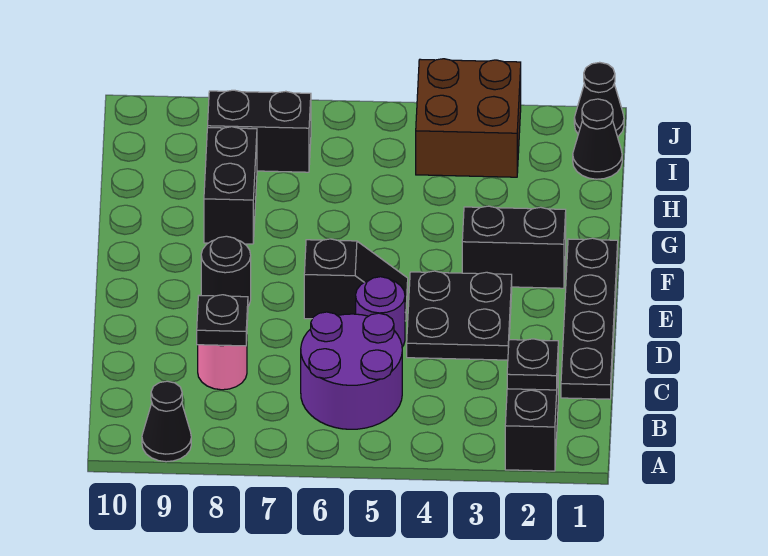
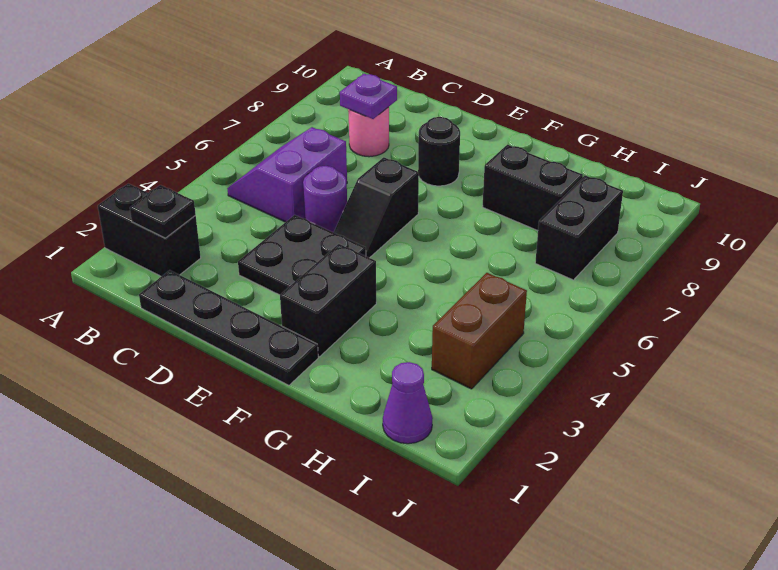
black 1x1 cone [142,381,191,462] -> none
purple 2x2 round brick [301,312,402,429] -> purple 2x2 slope [227,127,347,222]
black 1x1 plate [197,295,248,346] -> purple 1x1 plate [340,74,397,119]
black 1x1 cone [573,99,622,179] -> purple 1x1 cone [383,362,433,444]
brown 2x2 brick [416,59,521,177] -> brown 1x2 brick [432,273,527,389]
black 1x1 cone [574,62,624,137] -> none

